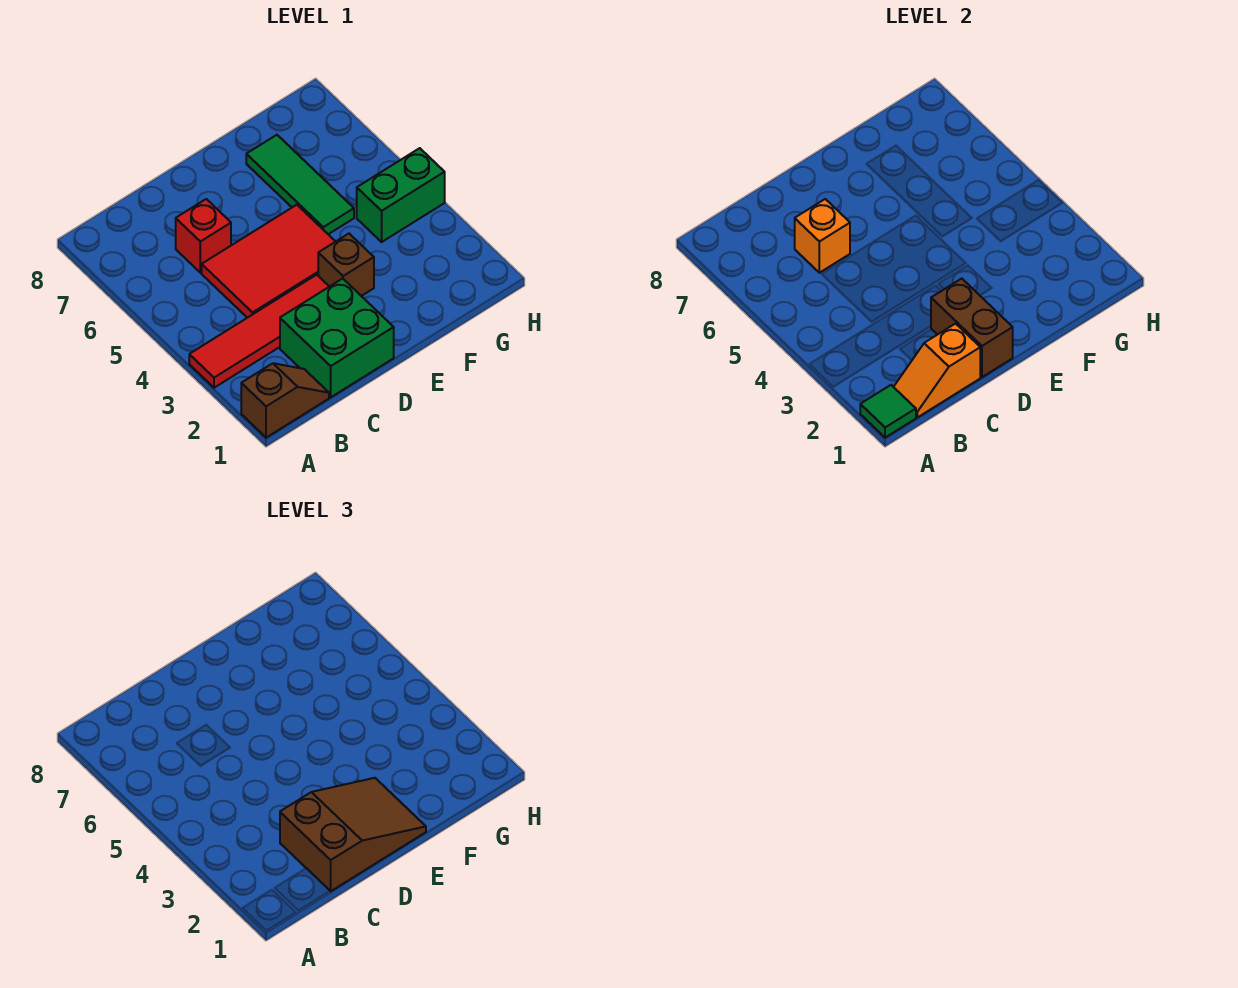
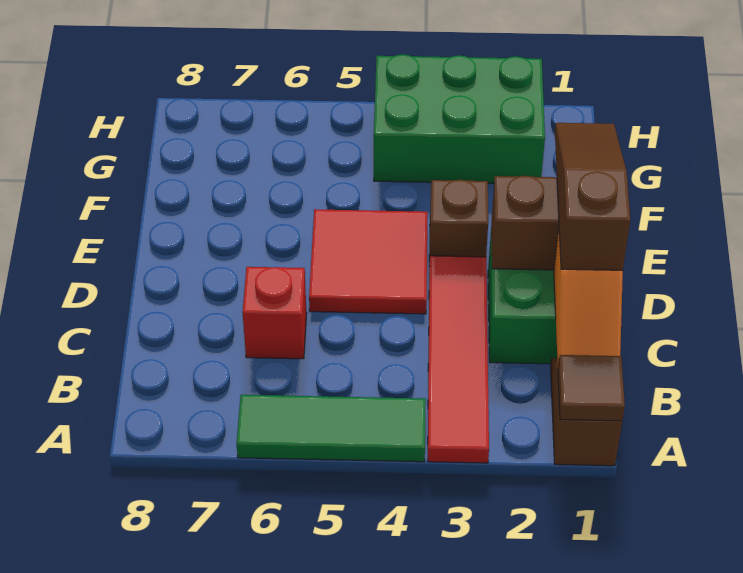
green 1x1 tile [860,385,916,438] -> brown 1x1 tile [558,355,625,421]
brown 2x3 slope [280,778,426,891] -> brown 1x3 slope [555,123,630,270]
red 2x3 tile [202,205,336,318] -> red 2x2 tile [309,209,427,314]
orange 1x1 brick [795,199,850,273] -> none
green 1x3 tile [246,135,354,234] -> green 1x3 tile moved to [236,395,426,462]
green 1x2 brick [357,148,445,242] -> green 2x3 brick [374,54,545,183]

